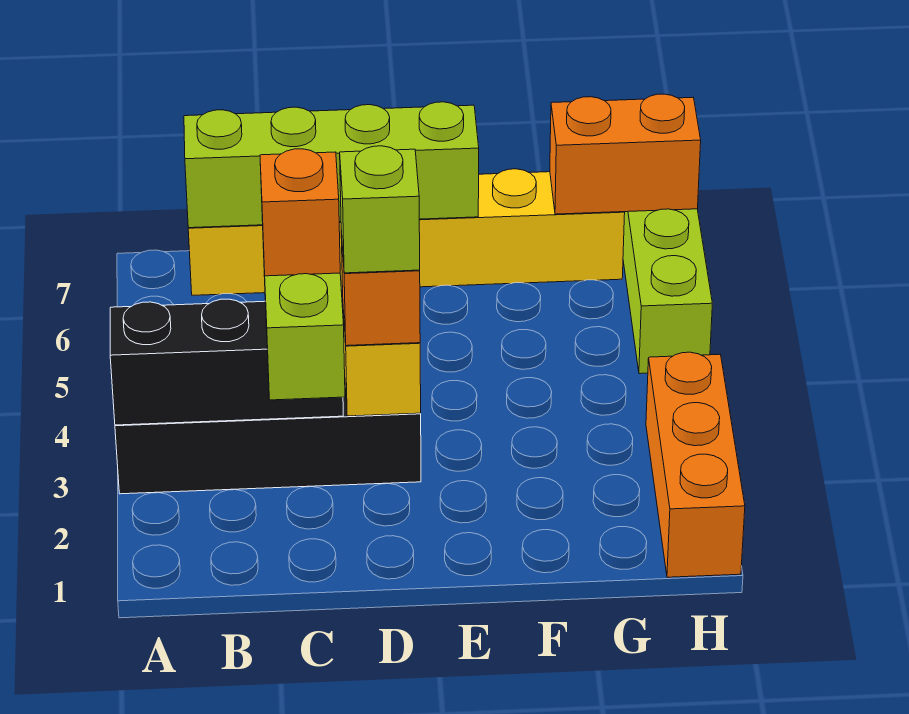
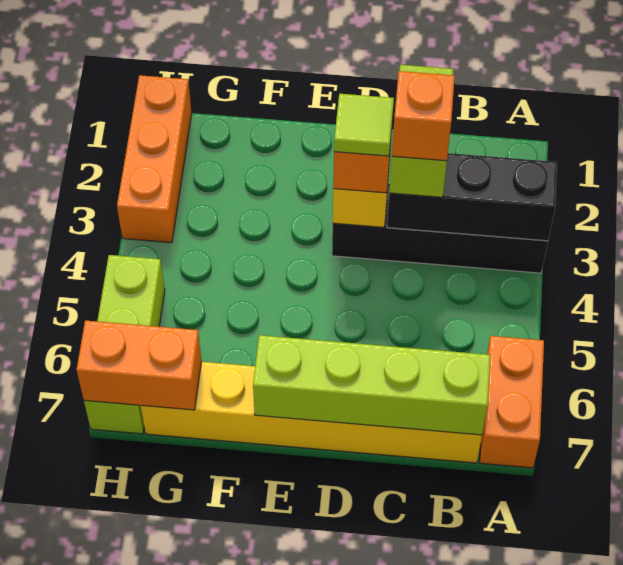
none -> orange 1x2 brick [480,336,544,468]
lime 1x1 brick [340,146,420,273] -> lime 1x1 tile [334,94,394,156]

